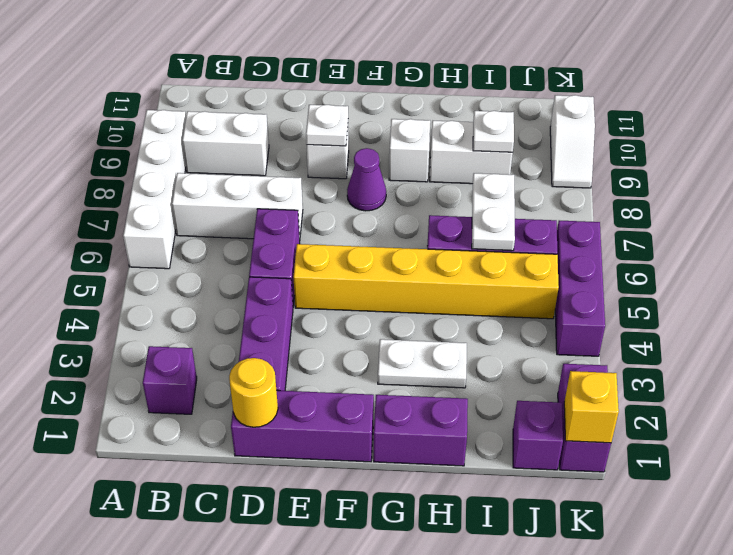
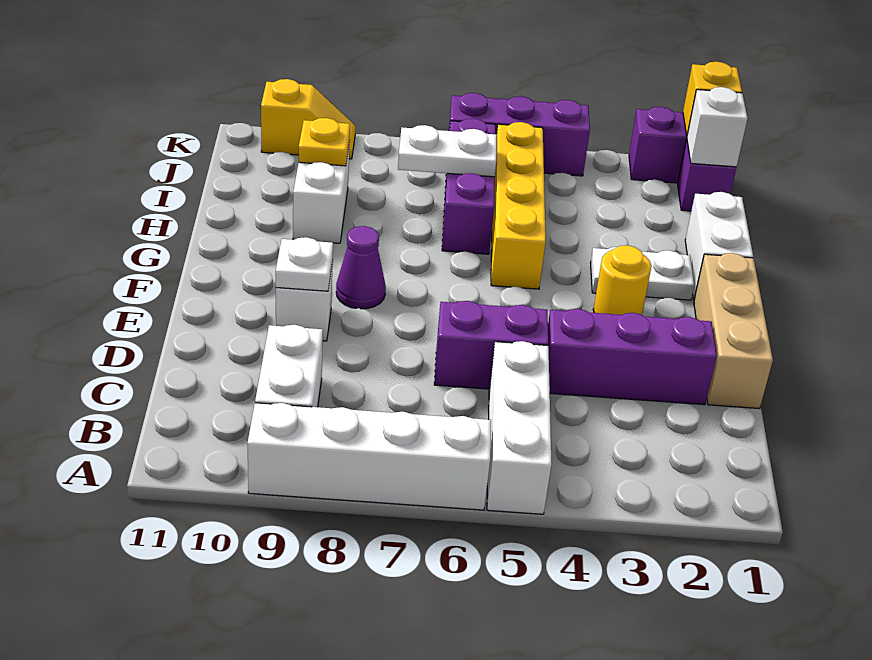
purple 1x1 brick [143,346,197,414] -> none
white 1x3 brick [172,173,303,239] -> white 1x3 brick moved to [487,341,552,514]
purple 1x3 brick [231,390,374,462] -> tan 1x3 brick [694,253,773,409]
yellow 1x1 round brick [229,358,278,427] -> yellow 1x1 round brick moved to [593,245,651,315]
yellow 1x6 brick [293,244,559,319] -> yellow 1x4 brick [491,122,546,289]
purple 1x2 brick [374,395,468,466] -> white 1x2 brick [685,192,753,300]
white 1x2 plate [378,339,467,388] -> white 1x2 plate turned to [590,247,694,300]
white 1x1 brick [389,119,430,182] -> white 1x1 brick moved to [687,87,748,167]
white 1x1 plate [473,111,514,152] -> yellow 1x1 plate [299,118,350,166]
white 1x2 slope [550,95,595,188] -> yellow 1x2 slope [261,79,356,159]

